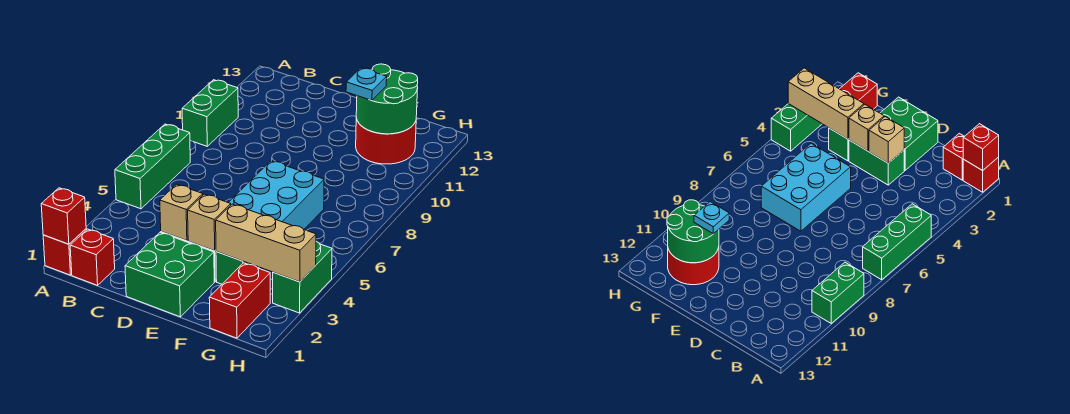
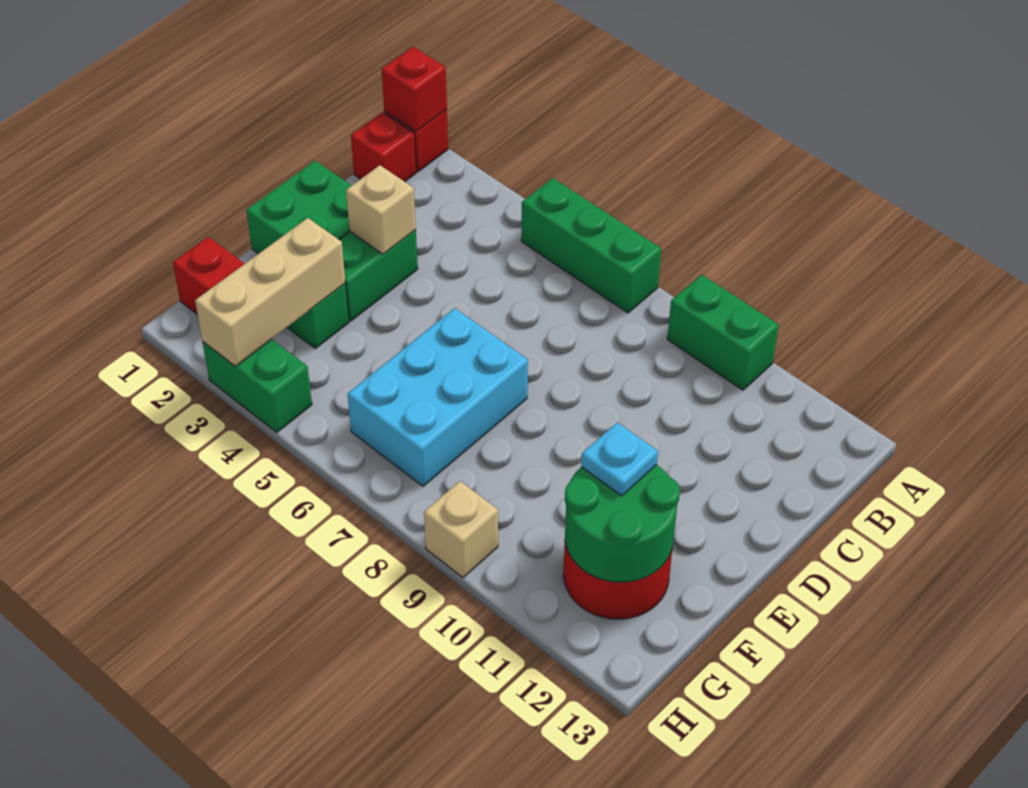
tan 1x1 brick [188,194,231,251] -> tan 1x1 brick moved to [424,481,498,578]
cyan 2x3 brick [228,161,324,229] -> cyan 2x3 brick turned to [348,308,528,486]

